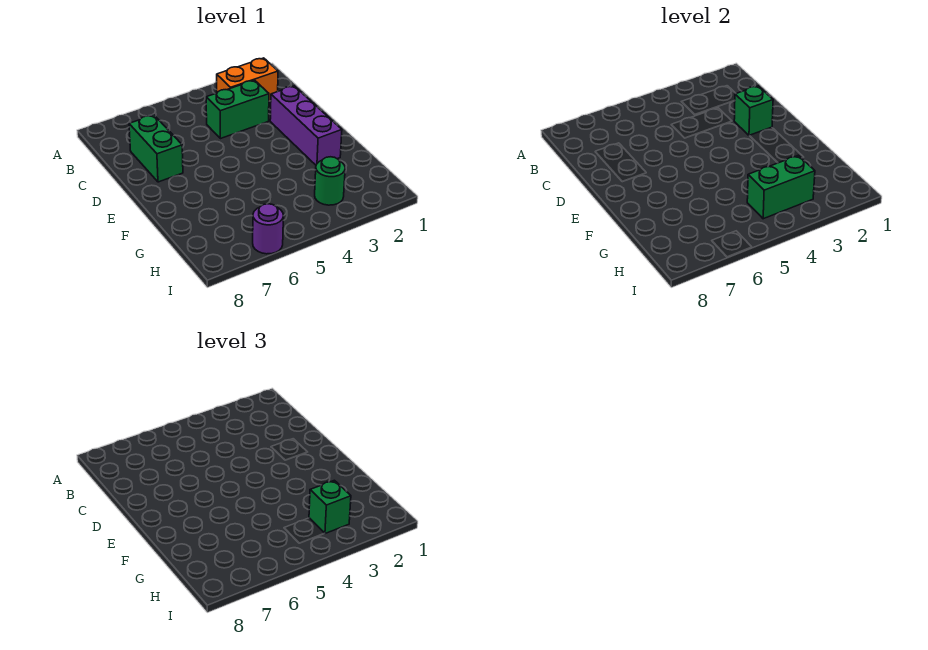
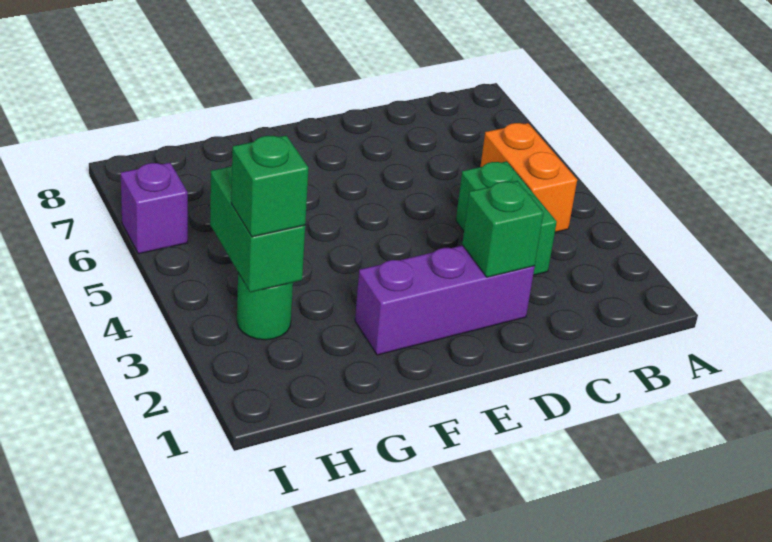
orange 1x2 brick [217,58,278,101] -> orange 1x2 brick moved to [480,123,577,232]
green 1x2 brick [129,115,183,182] -> none
purple 1x1 round brick [253,204,283,254] -> purple 1x1 brick [121,163,188,254]

